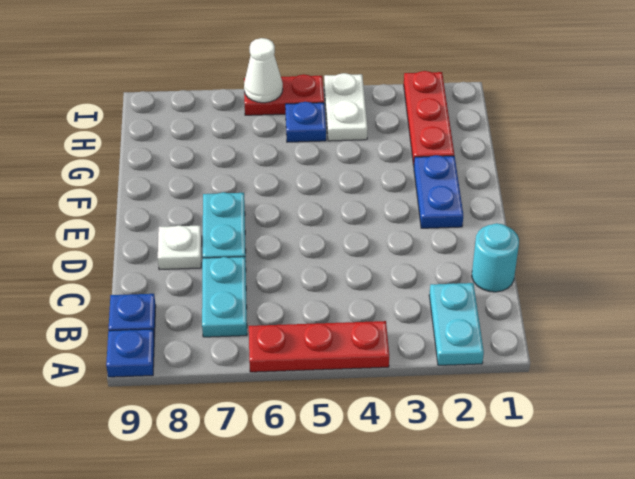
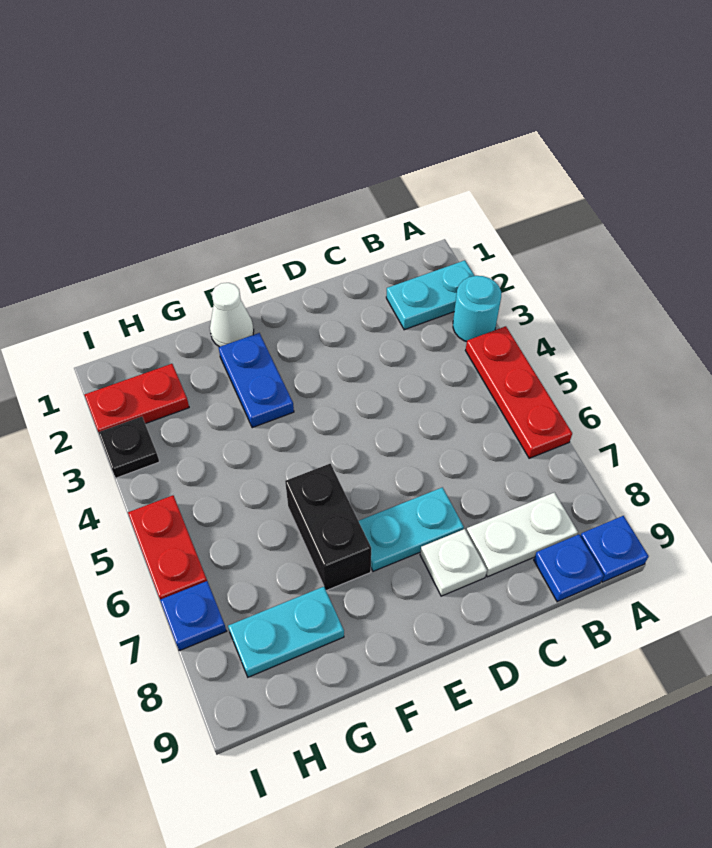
cyan 1x2 plate [202,257,247,337] -> cyan 1x2 plate moved to [228,587,344,677]
cyan 1x1 round brick [472,223,519,292] -> cyan 1x1 round brick moved to [453,276,501,342]
blue 1x2 plate [414,155,463,228] -> blue 1x2 plate turned to [218,333,294,428]
none -> black 1x2 brick [285,464,371,591]
red 1x3 plate [404,71,454,165] -> red 1x2 plate [85,364,189,432]
white 1x2 plate [324,73,368,141] -> white 1x2 plate moved to [466,492,578,577]
blue 1x1 plate [285,102,326,142] -> blue 1x1 plate moved to [160,581,226,651]
none -> black 1x1 plate [98,417,160,478]
white 1x1 cone [244,38,283,103] -> white 1x1 cone moved to [210,283,254,347]

